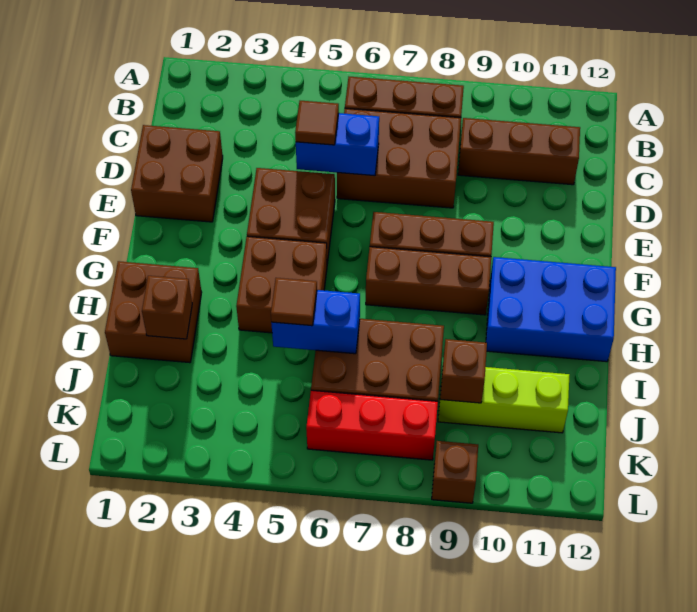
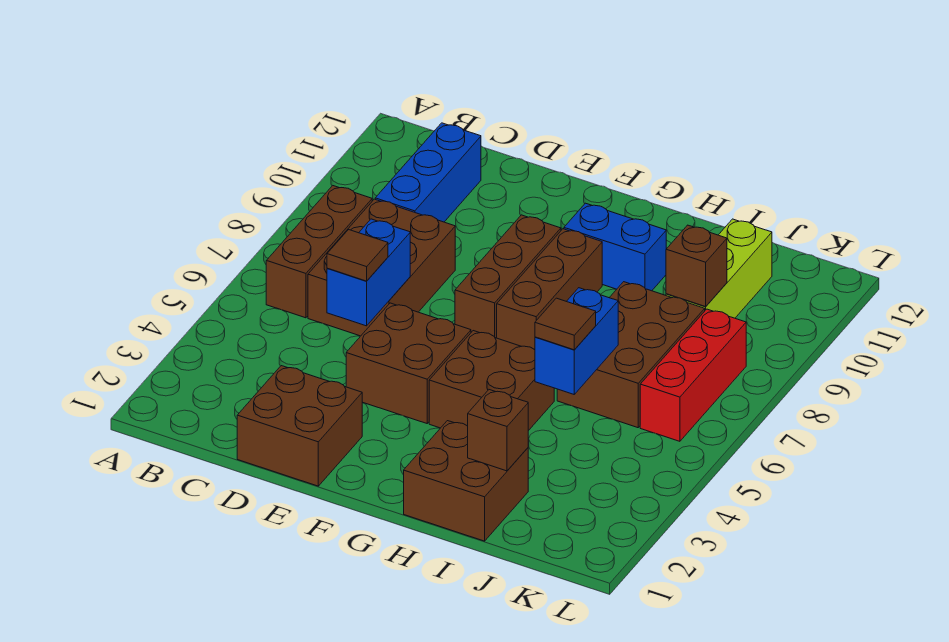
brown 1x3 brick [458,118,580,185] -> blue 1x3 brick [375,123,481,222]
blue 2x3 brick [486,257,616,362] -> blue 1x2 brick [564,203,666,291]
brown 1x1 brick [432,441,478,503] -> none

